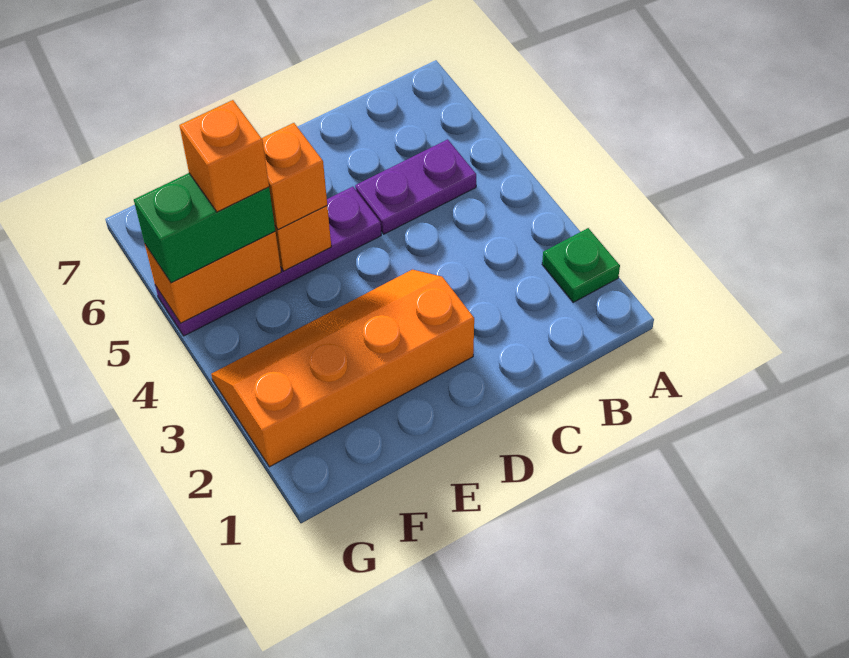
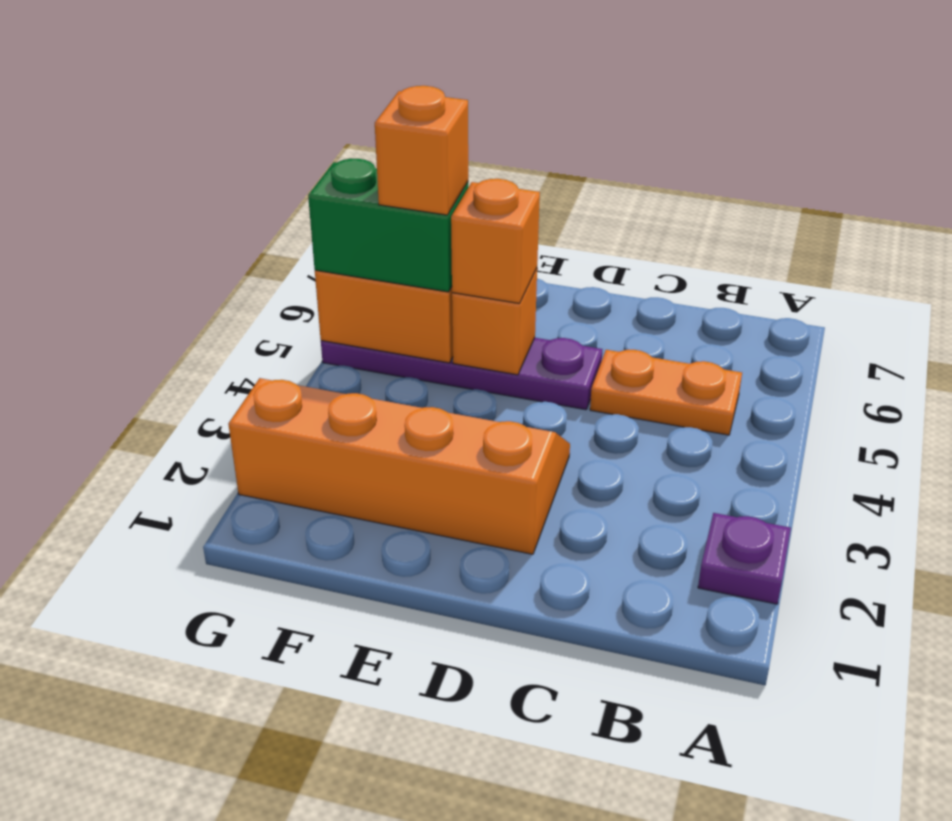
green 1x1 plate [542,228,620,302] -> purple 1x1 plate [698,513,791,604]
purple 1x2 plate [355,139,476,234] -> orange 1x2 plate [590,350,742,435]

